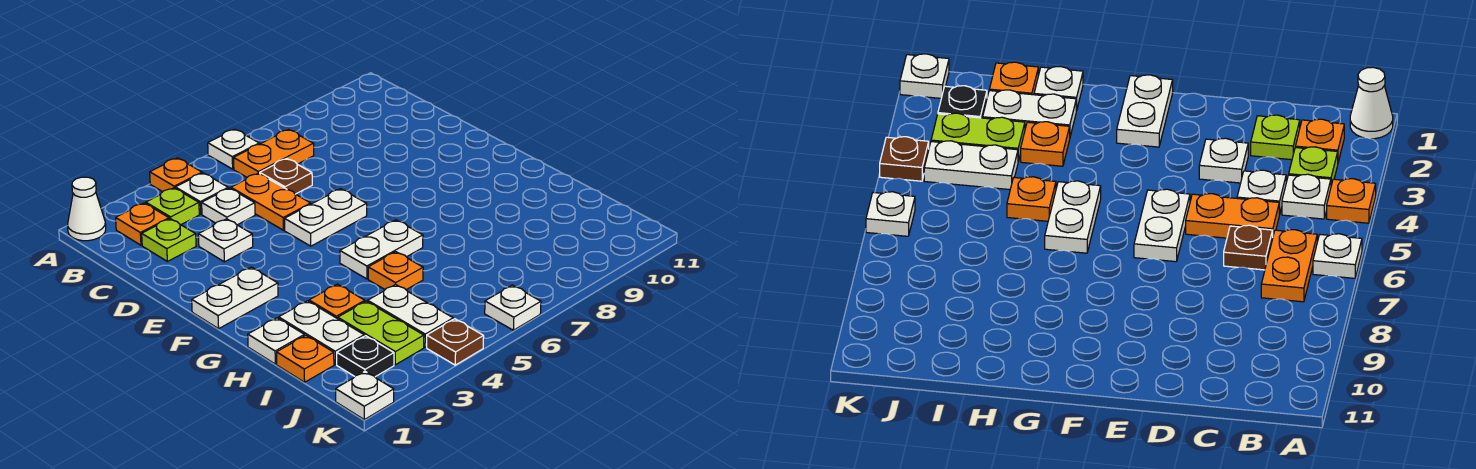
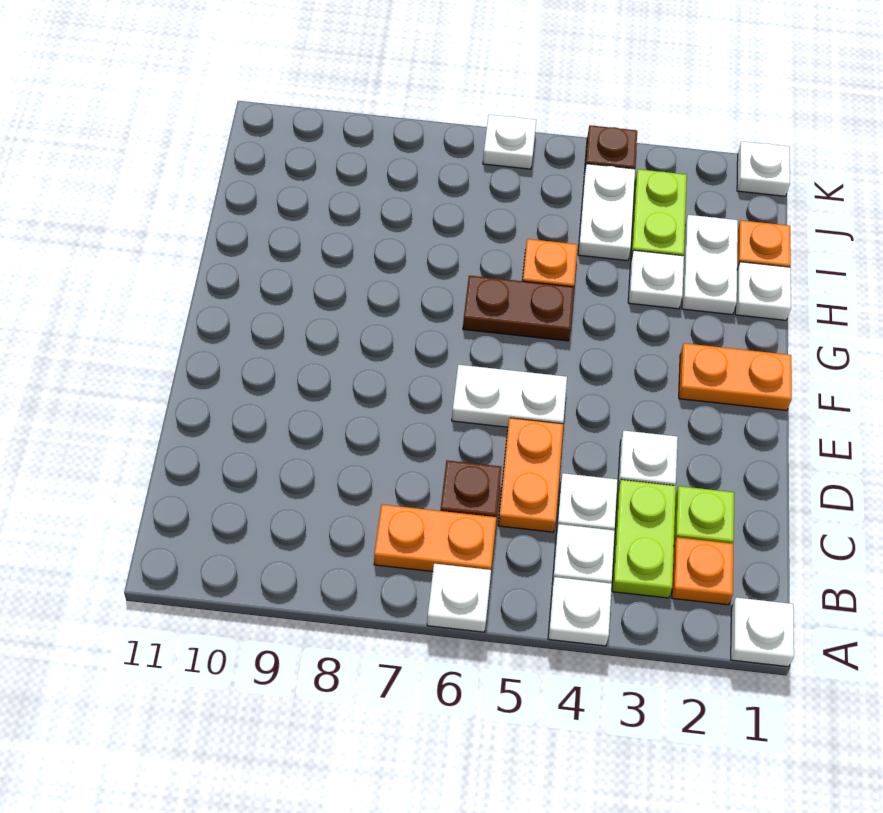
white 1x1 cone [68,177,106,241] -> white 1x1 plate [731,598,794,667]
orange 1x1 plate [150,158,202,192] -> white 1x1 plate [548,577,612,646]
lime 1x1 plate [146,188,199,225] -> lime 1x2 plate [612,480,676,598]
white 1x2 plate [192,267,278,329] -> orange 1x2 plate [679,343,792,411]
white 1x2 plate [340,220,423,279] -> brown 1x2 plate [463,276,574,341]
orange 1x1 plate [309,284,365,319] -> white 1x1 plate [628,250,684,309]
black 1x1 plate [337,336,394,377] -> none

